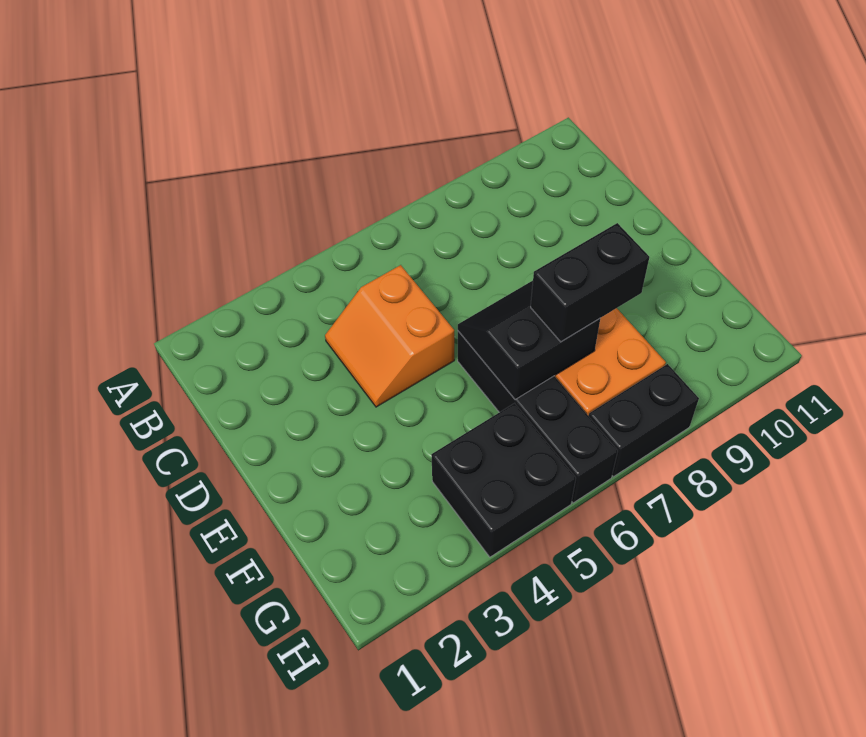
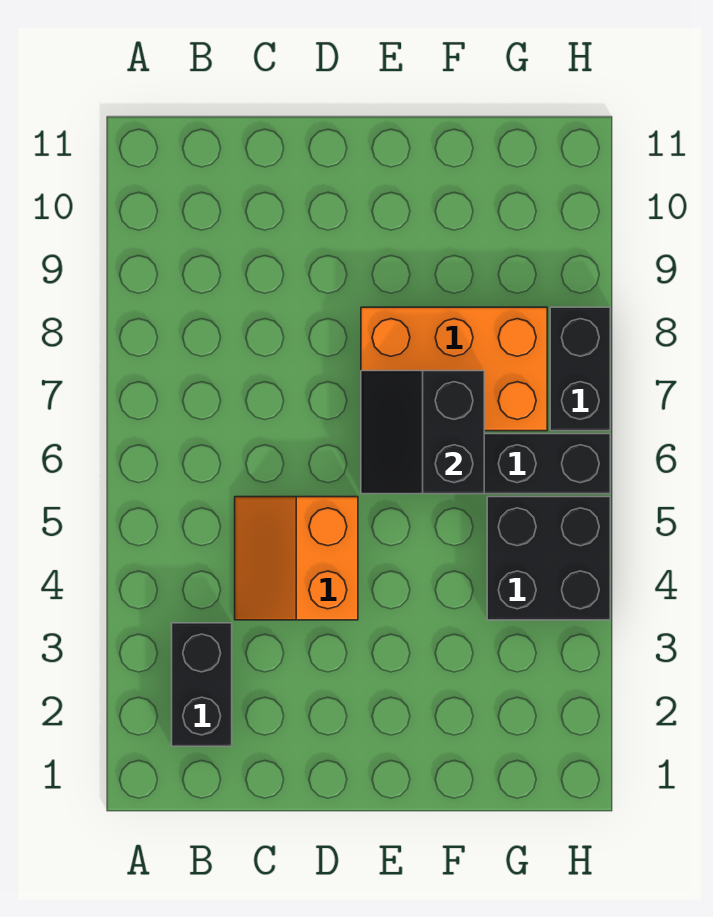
orange 2x2 slope [325,265,454,407] -> orange 2x2 slope turned to [235,497,358,620]
black 1x2 brick [531,223,649,342] -> black 1x2 brick moved to [172,623,232,746]

